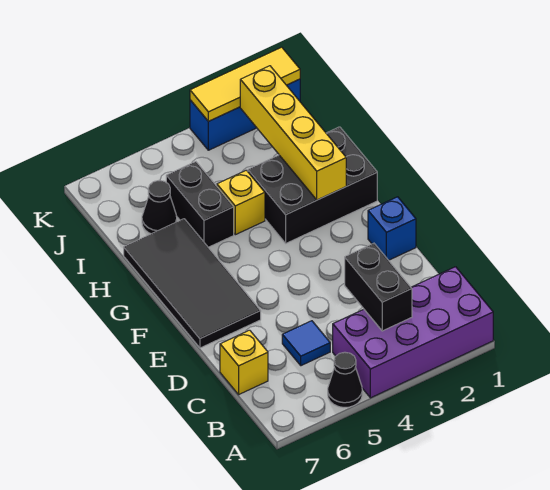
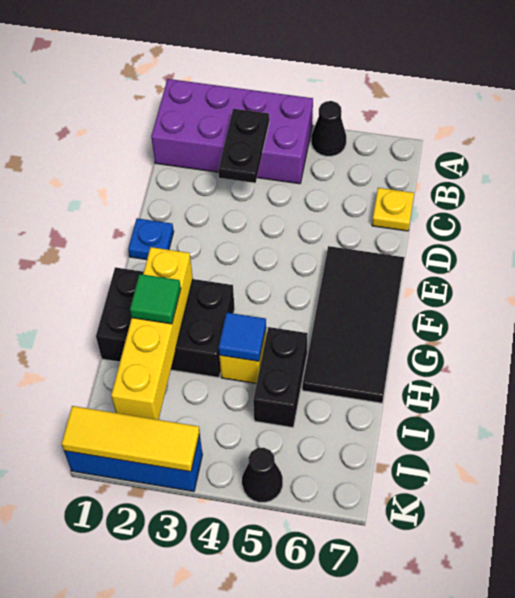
black 1x2 brick [345,243,412,331] -> black 1x2 plate [218,109,269,183]
blue 1x1 tile [282,321,330,366] -> blue 1x1 tile moved to [219,313,266,361]
yellow 1x1 brick [220,330,268,394] -> yellow 1x1 plate [372,188,414,231]
blue 1x1 brick [368,197,416,260] -> blue 1x1 plate [128,218,174,260]
none -> green 1x1 tile [130,274,181,324]
black 1x1 cone [142,181,177,234] -> black 1x1 cone moved to [242,448,283,502]

